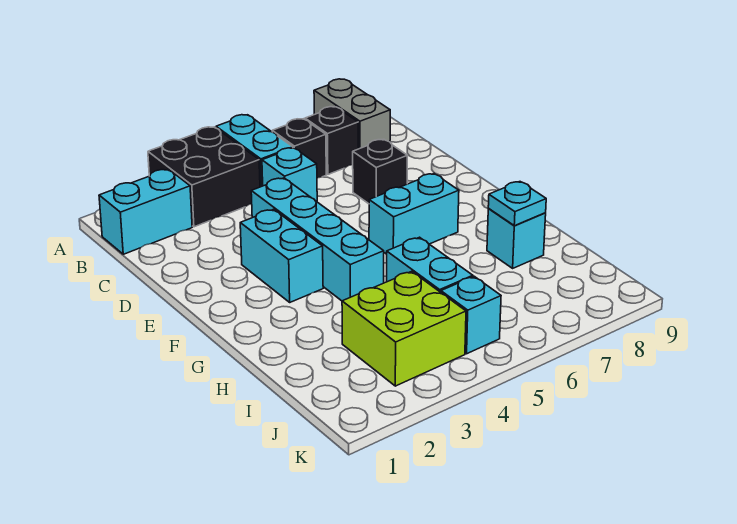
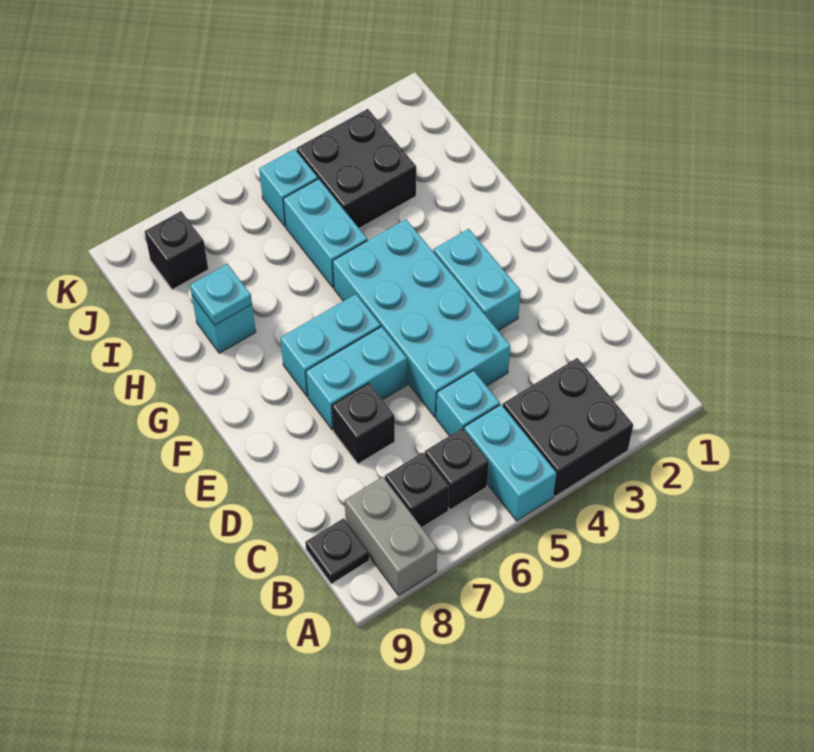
cyan 1x2 brick [99,169,192,254] -> cyan 1x2 brick moved to [306,327,407,430]
none -> black 1x1 plate [305,518,369,584]
cyan 1x4 brick [251,178,384,301] -> cyan 2x4 brick [333,219,510,417]
lime 2x2 brick [342,271,466,386] -> black 2x2 brick [296,109,416,228]
none -> black 1x1 brick [145,211,208,290]

